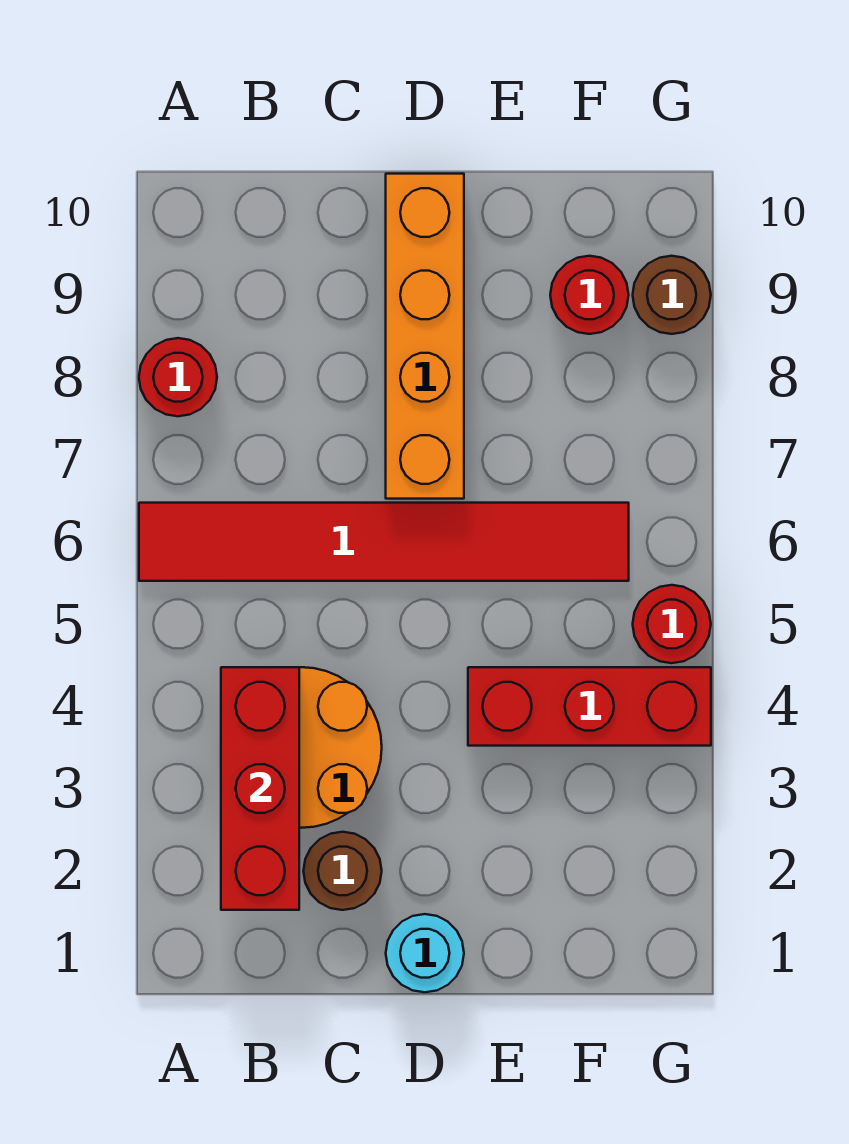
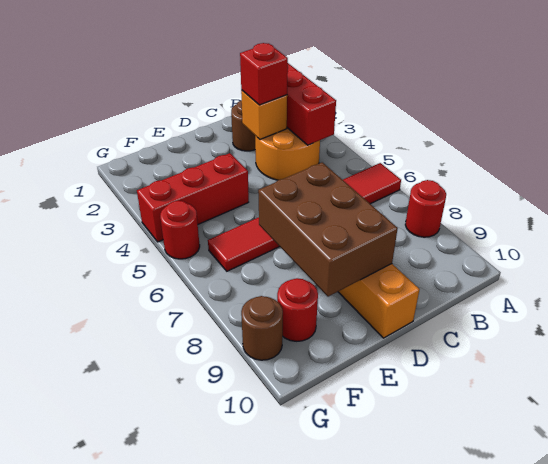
none -> orange 1x1 brick [241,90,287,139]
none -> red 1x1 brick [240,43,288,105]
cyan 1x1 round brick [386,914,464,992] -> none
none -> brown 2x3 brick [258,162,398,297]

